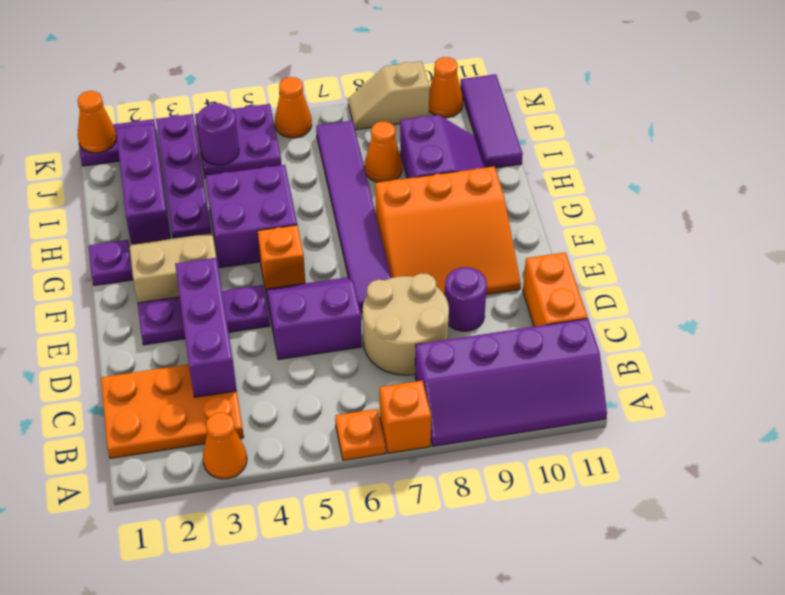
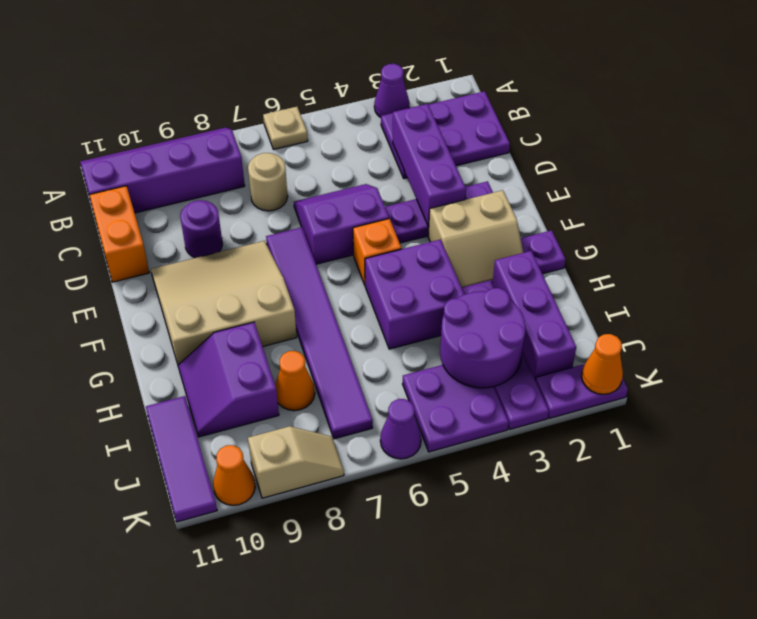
orange 1x1 cone [203,413,247,479] -> purple 1x1 cone [374,64,410,117]
orange 1x1 plate [335,409,386,460] -> tan 1x1 plate [263,107,308,150]
orange 1x1 brick [380,381,431,453] -> none
orange 2x3 plate [101,364,244,458] -> purple 2x3 plate [381,91,510,178]
tan 2x2 round brick [363,273,449,375] -> tan 1x1 round brick [248,153,288,211]
purple 2x2 slope [266,277,362,360] -> purple 2x2 slope turned to [294,184,389,264]
orange 3x3 slope [375,166,521,295] -> tan 3x3 slope [151,241,297,365]
purple 1x1 round brick [197,103,239,165] -> purple 2x2 round brick [440,288,526,388]
orange 1x1 cone [275,77,312,138] -> purple 1x1 cone [380,399,421,459]

